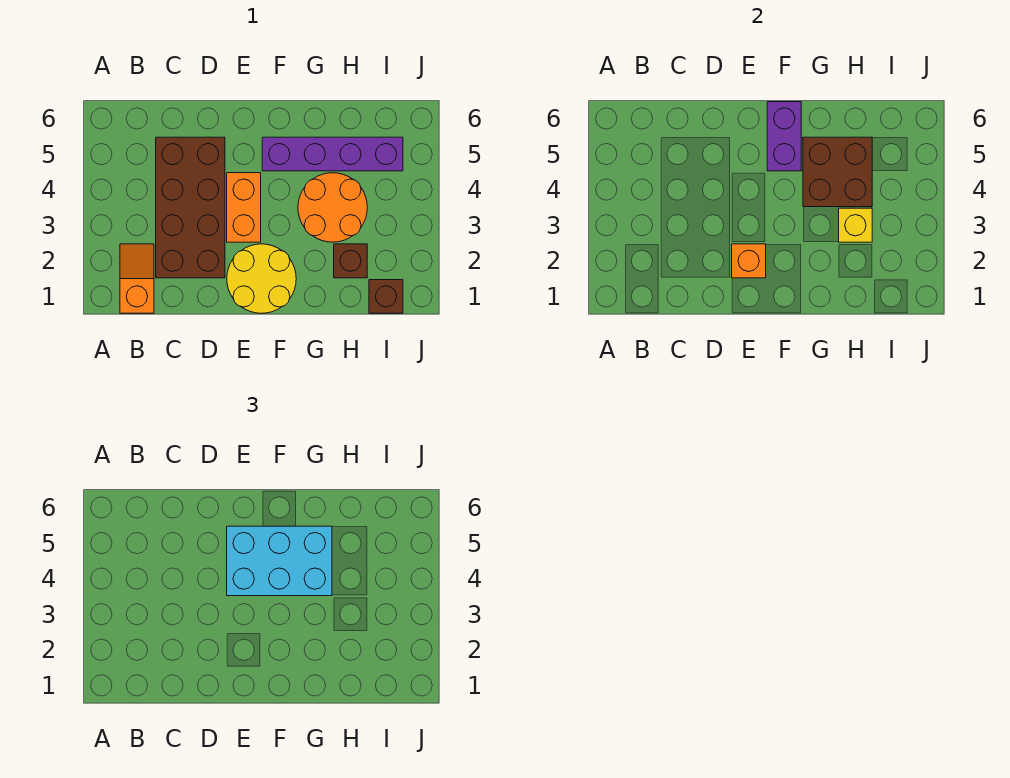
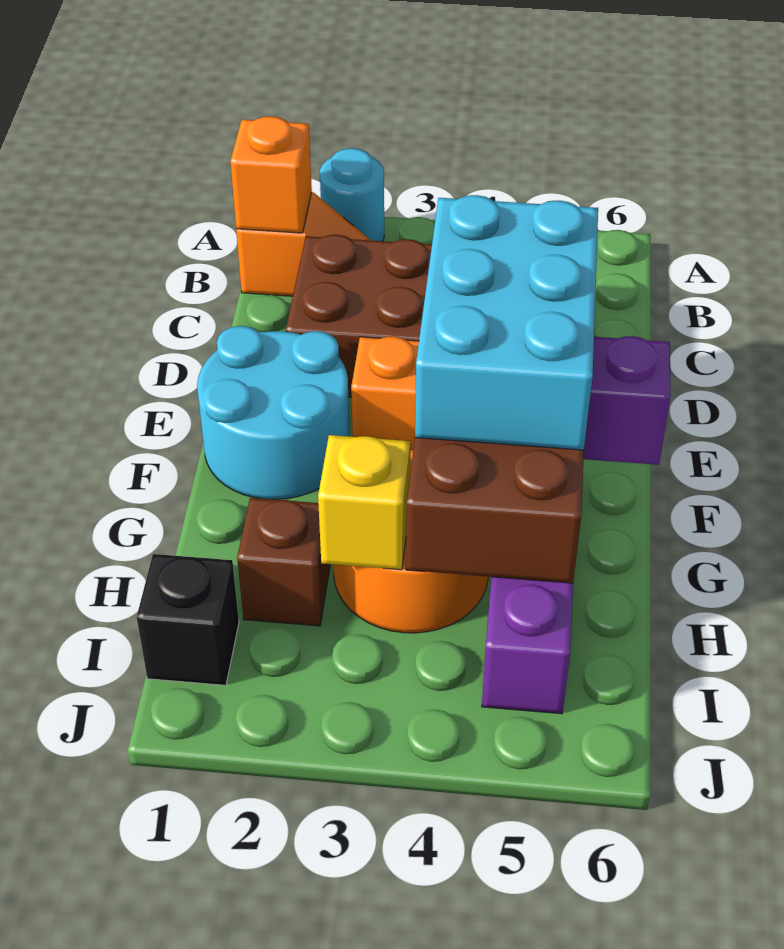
none -> cyan 1x1 round brick [320,148,384,241]
yellow 2x2 round brick [227,244,296,313] -> cyan 2x2 round brick [197,326,349,499]
orange 1x1 brick [732,244,766,278] -> orange 1x1 brick moved to [230,116,312,233]
brown 1x1 brick [369,280,403,313] -> black 1x1 brick [137,554,239,685]

